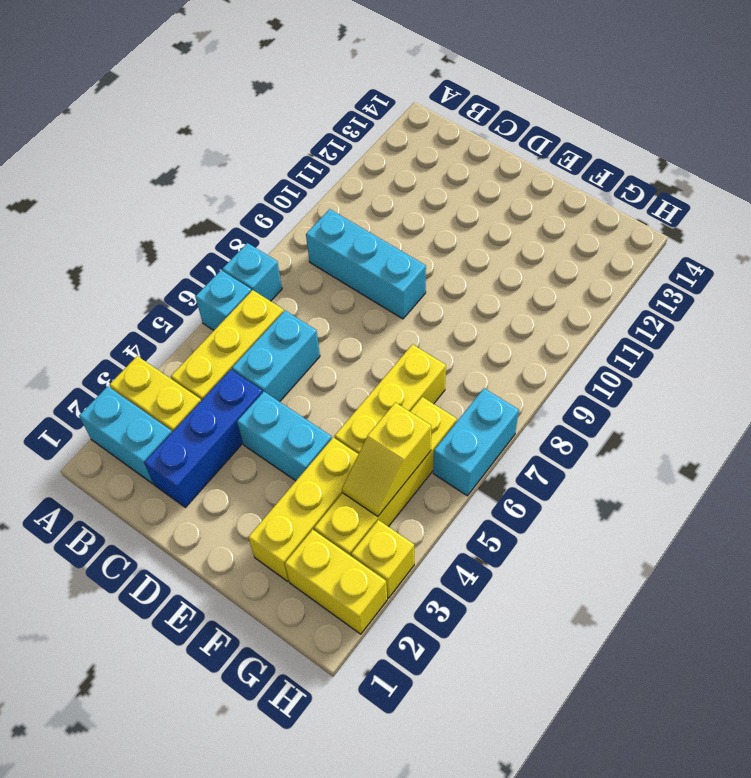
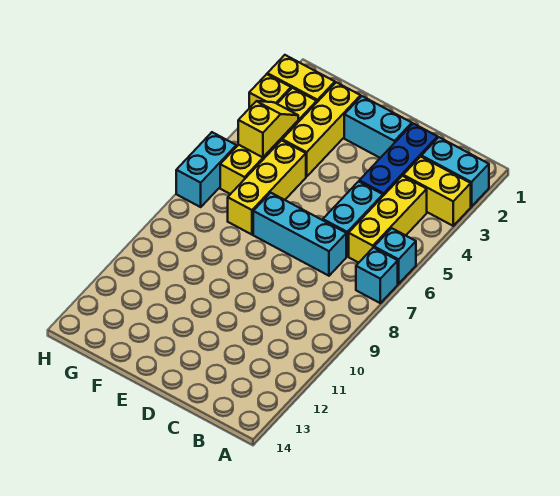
cyan 1x3 brick [306,209,426,319] -> cyan 1x3 brick moved to [253,193,346,276]
cyan 1x2 brick [237,392,332,481] -> cyan 1x2 brick moved to [344,96,412,158]

